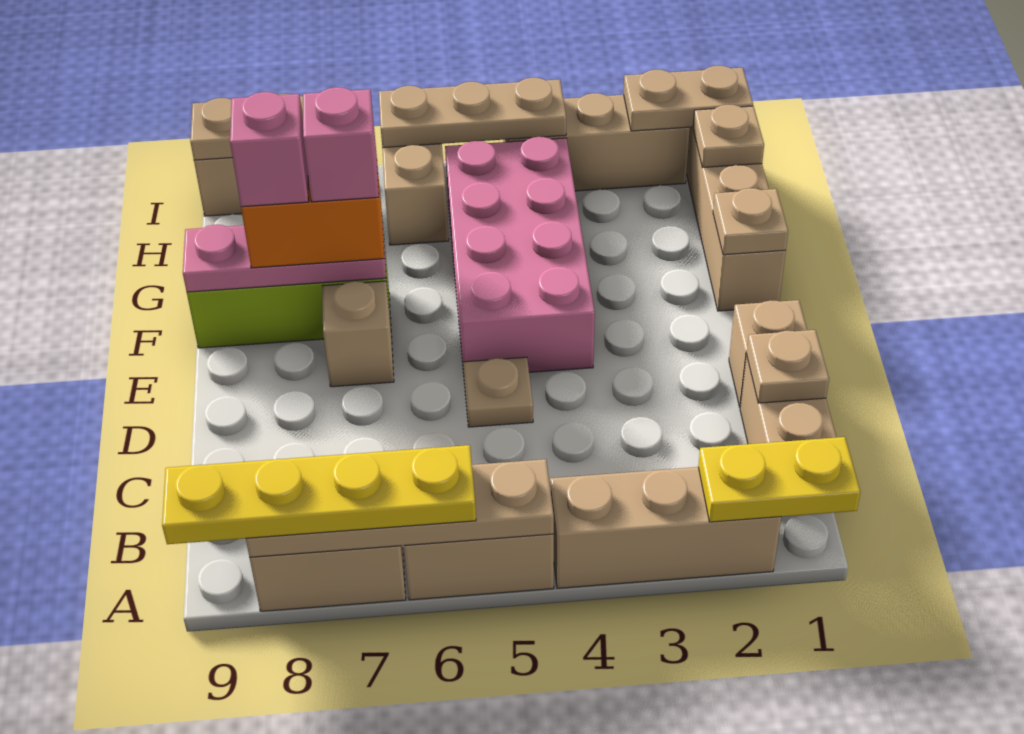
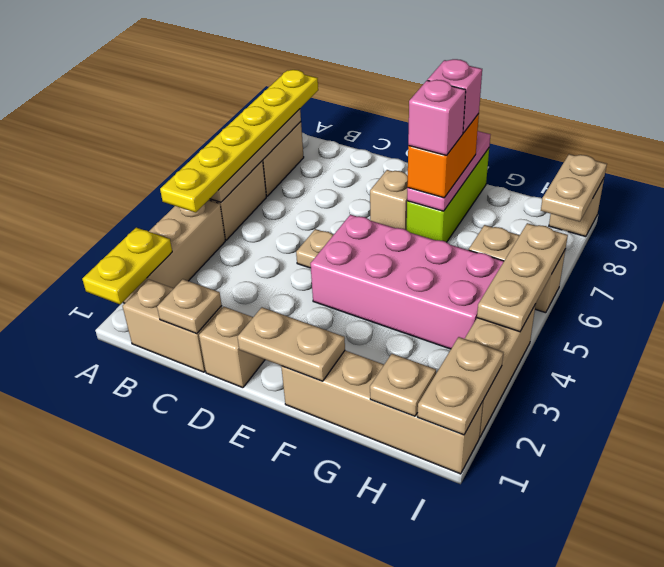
yellow 1x4 plate [162,445,476,544] -> yellow 1x6 plate [160,70,318,212]
tan 1x1 plate [713,188,788,255] -> tan 1x2 plate [237,307,345,381]

